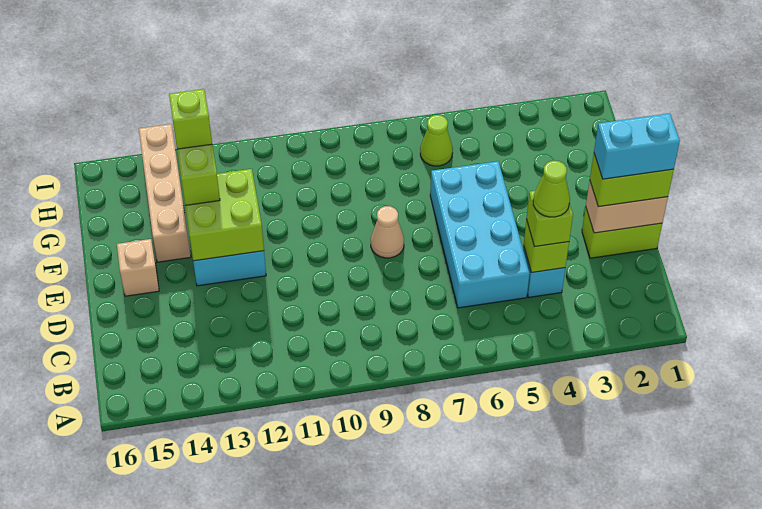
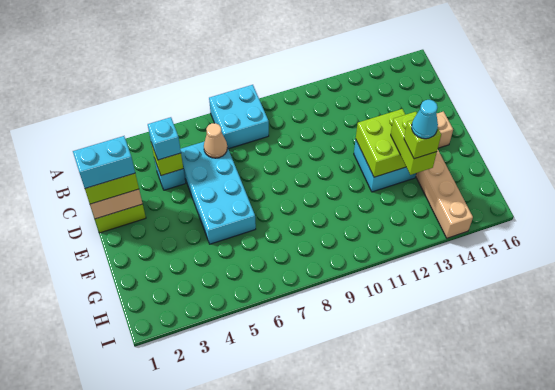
none -> cyan 2x2 brick [209,85,269,149]
lime 1x1 brick [526,191,573,247] -> cyan 1x1 brick [148,117,181,160]
lime 1x1 cone [533,161,570,217] -> none
tan 1x1 cone [371,206,404,258] -> tan 1x1 cone moved to [204,123,227,158]
none -> cyan 1x1 cone [412,100,438,139]
lime 1x1 cone [420,115,453,166] -> none

